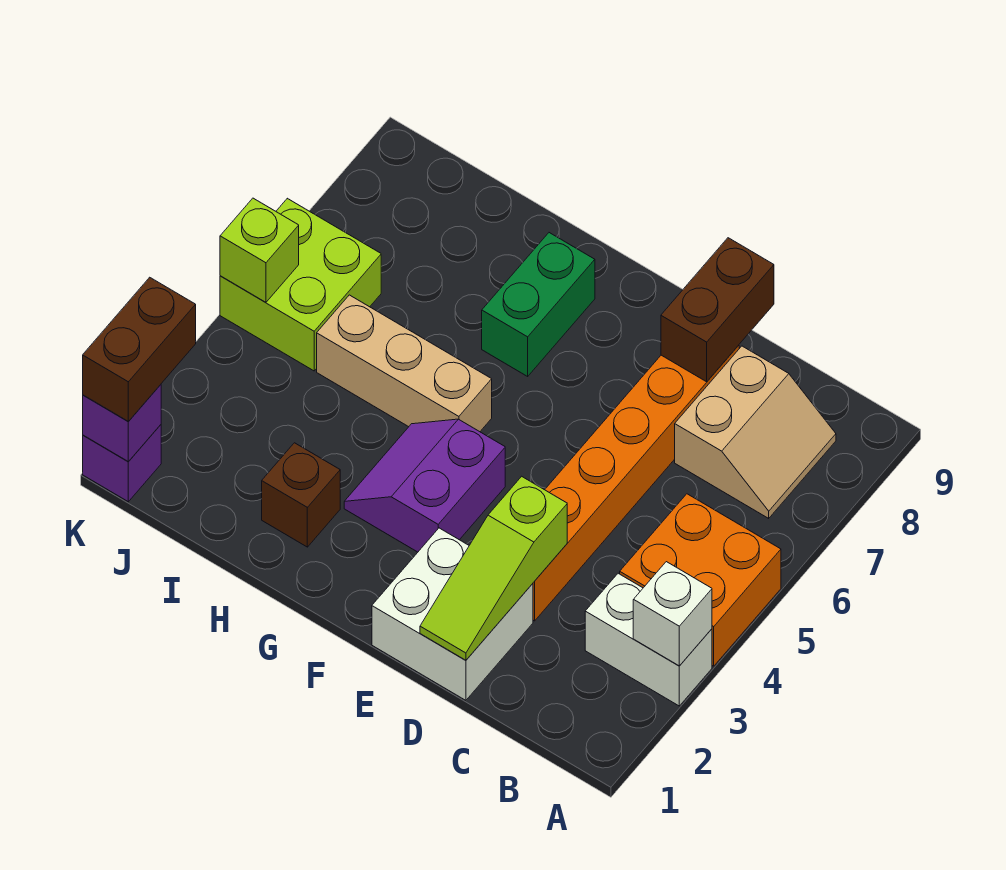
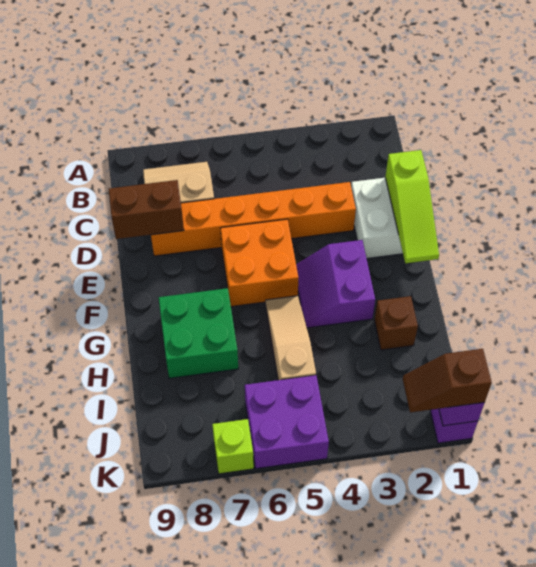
white 1x2 brick [585,573,712,706] -> none
white 1x1 brick [633,562,712,666] -> none
orange 2x2 brick [620,494,781,666] -> orange 2x2 brick moved to [221,219,298,307]
lime 1x3 slope [420,476,567,660] -> lime 1x3 slope turned to [385,150,439,263]
purple 2x2 slope [344,419,505,552] -> purple 2x2 slope turned to [296,240,375,328]
tan 1x3 brick [317,295,492,432] -> tan 1x3 slope [265,296,316,380]
green 1x2 brick [482,233,595,376] -> green 2x2 brick [159,288,238,378]
lime 2x2 brick [220,198,381,371] -> purple 2x2 brick [245,375,329,469]
brown 1x2 brick [83,277,196,421] -> brown 1x2 slope [403,349,492,413]
lime 1x1 brick [220,198,299,302] -> lime 1x1 brick moved to [212,419,254,474]

